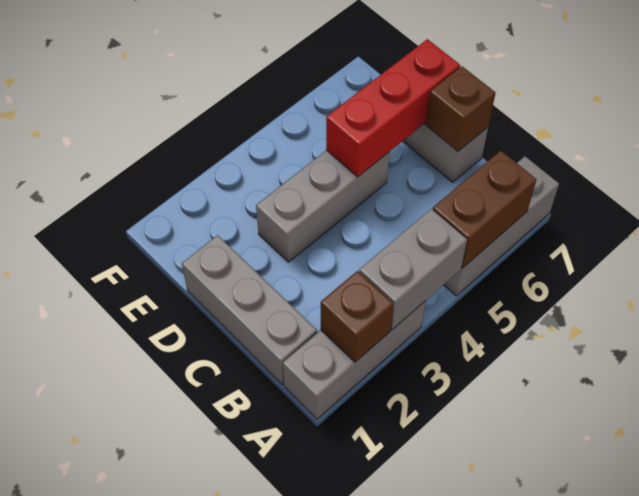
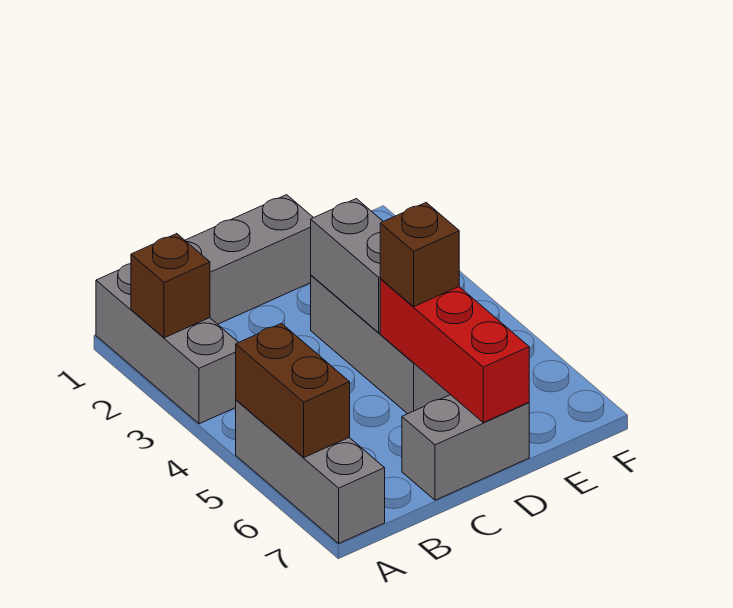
grey 1x2 brick [359,209,467,330] -> grey 1x2 brick moved to [311,199,383,333]
brown 1x1 brick [426,66,496,151] -> brown 1x1 brick moved to [380,203,459,307]

